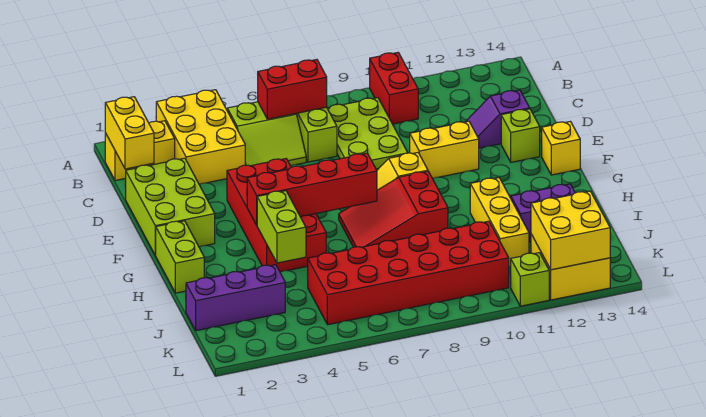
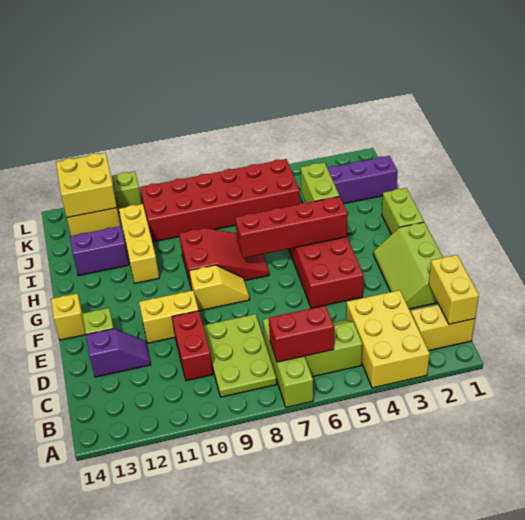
red 1x2 brick [370,53,418,124] -> red 1x2 brick moved to [172,311,213,381]
lime 2x3 brick [125,158,215,255] -> lime 2x3 slope [373,222,443,309]

